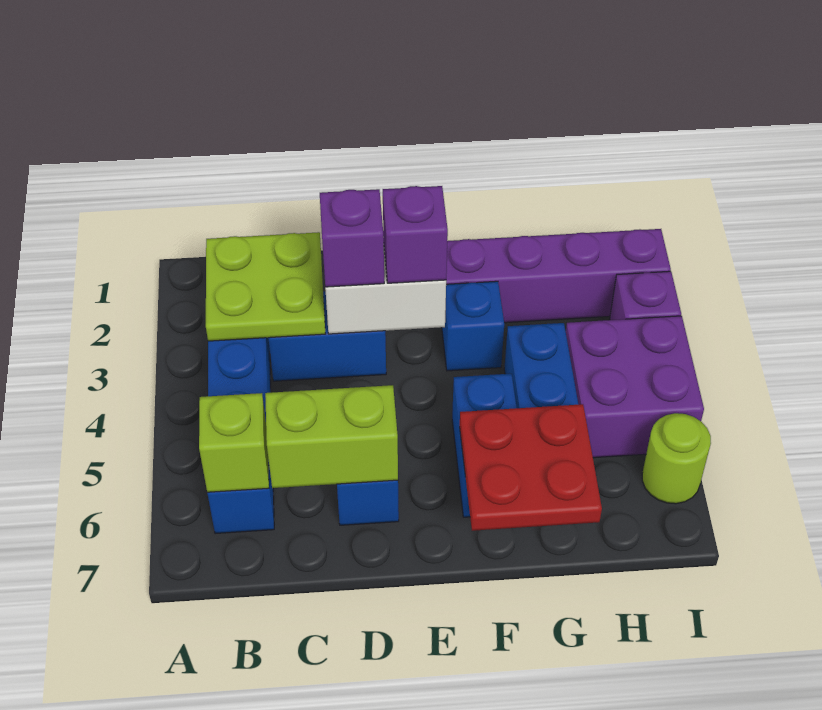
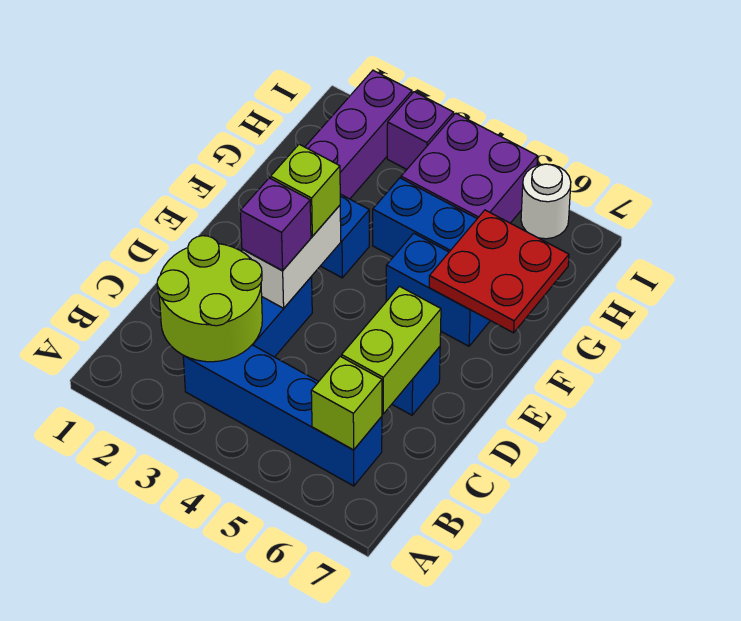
lime 2x2 plate [206,232,325,341] -> lime 2x2 round brick [157,236,262,362]
purple 1x1 brick [383,186,448,283] -> lime 1x1 brick [271,144,340,236]
lime 1x1 round brick [642,413,711,504] -> white 1x1 round brick [521,164,571,239]

